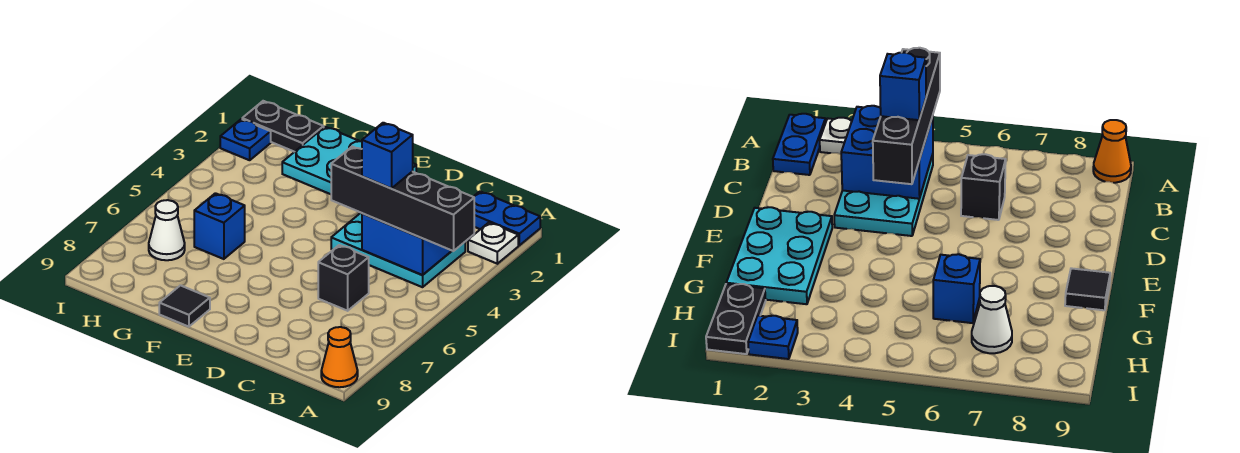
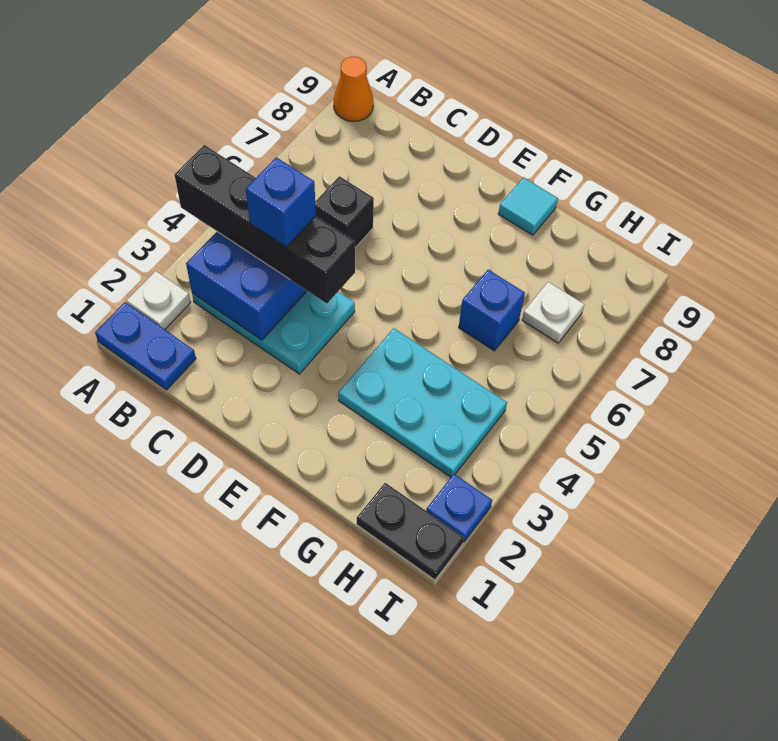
cyan 2x3 plate [282,127,416,194] -> cyan 2x3 plate moved to [338,328,507,477]
black 1x1 tile [159,285,210,327] -> cyan 1x1 tile [498,177,558,235]
white 1x1 cone [149,200,185,260] -> white 1x1 plate [522,282,584,343]

